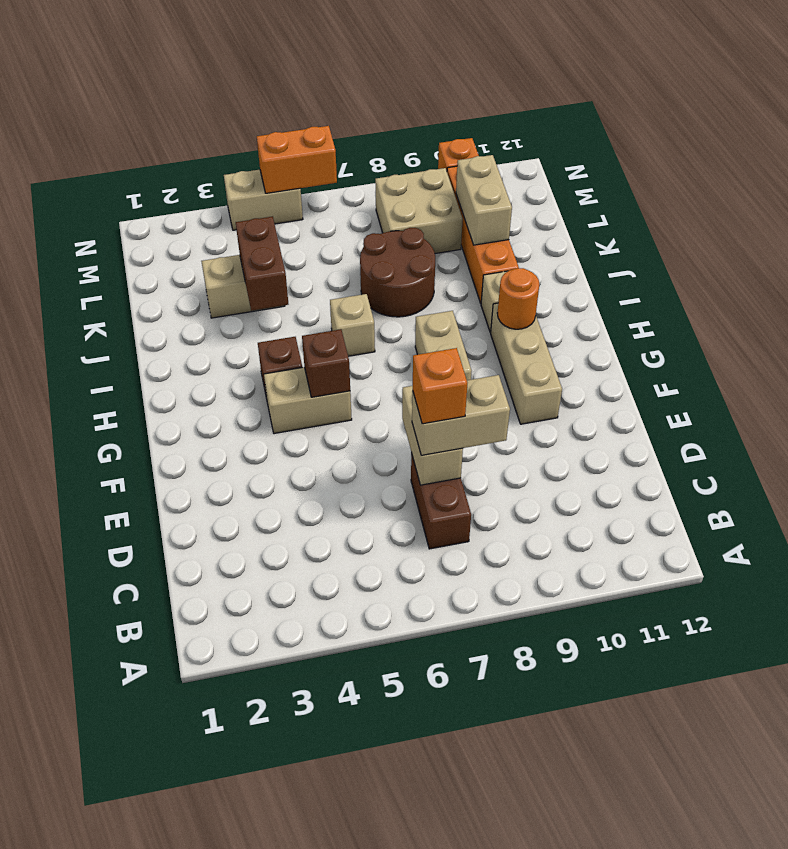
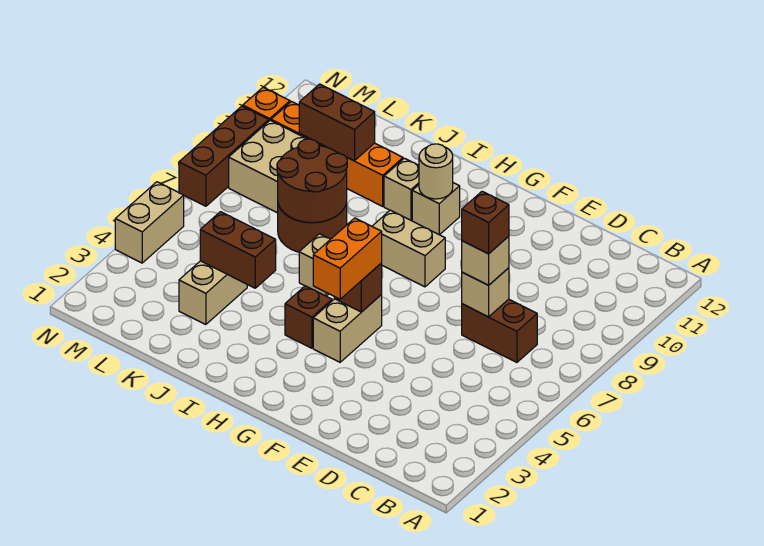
tan 1x2 brick [402,386,463,485] -> tan 1x1 brick [462,268,509,317]
tan 1x2 brick [412,375,510,455] -> tan 1x1 brick [462,236,509,285]
orange 1x1 brick [413,348,467,424] -> brown 1x1 brick [462,191,509,254]
tan 1x3 brick [491,303,562,424] -> tan 1x1 brick [412,183,460,235]
orange 1x1 round brick [497,268,539,329] -> tan 1x1 round brick [419,144,453,199]
none -> brown 2x2 round brick [277,139,347,223]
tan 1x2 brick [456,155,512,245] -> brown 1x2 brick [299,84,375,161]
orange 1x2 brick [257,126,337,193] -> orange 1x2 brick moved to [313,218,382,299]
none -> brown 1x3 brick [179,106,269,206]

